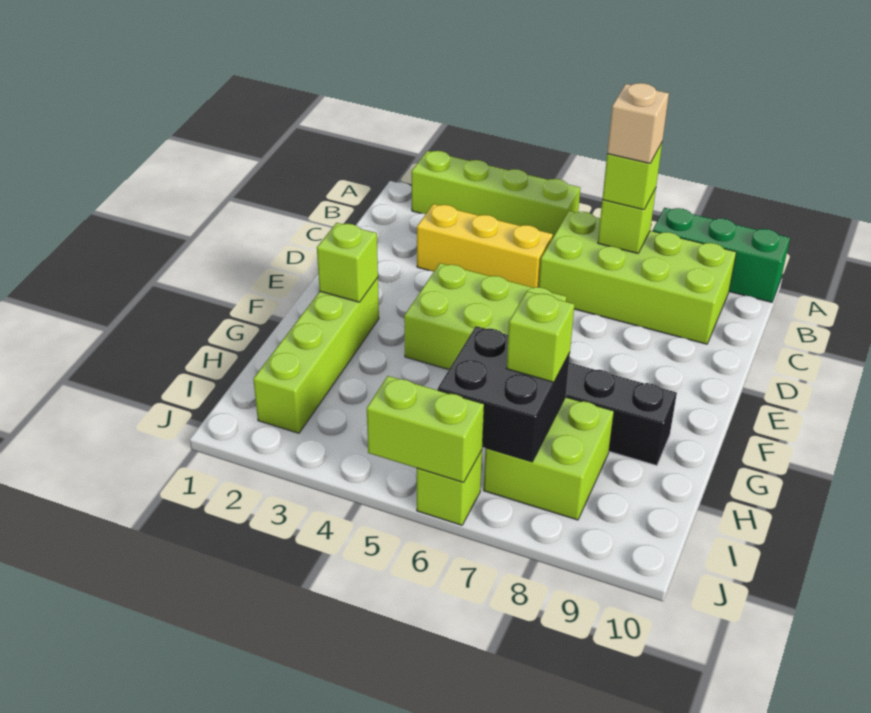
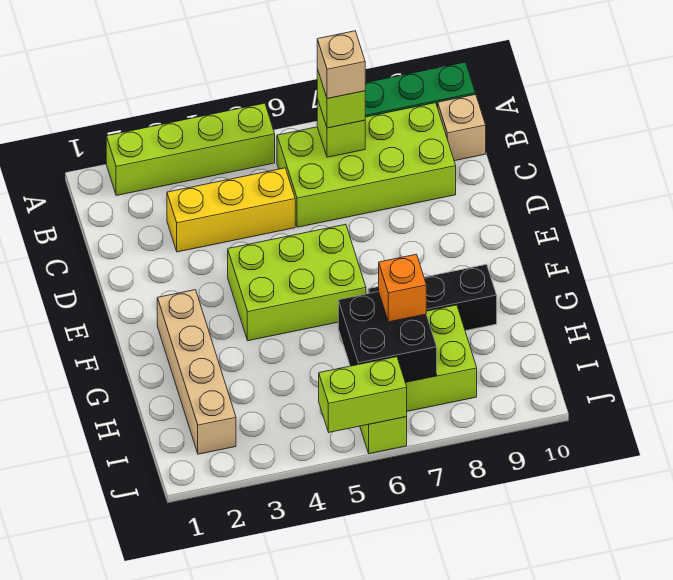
none -> tan 1x1 brick [438,94,486,161]
lime 1x4 brick [253,278,379,433] -> tan 1x4 brick [157,290,236,454]
lime 1x1 brick [317,223,378,302] -> none
lime 1x1 brick [506,291,575,382] -> orange 1x1 brick [379,254,426,322]

